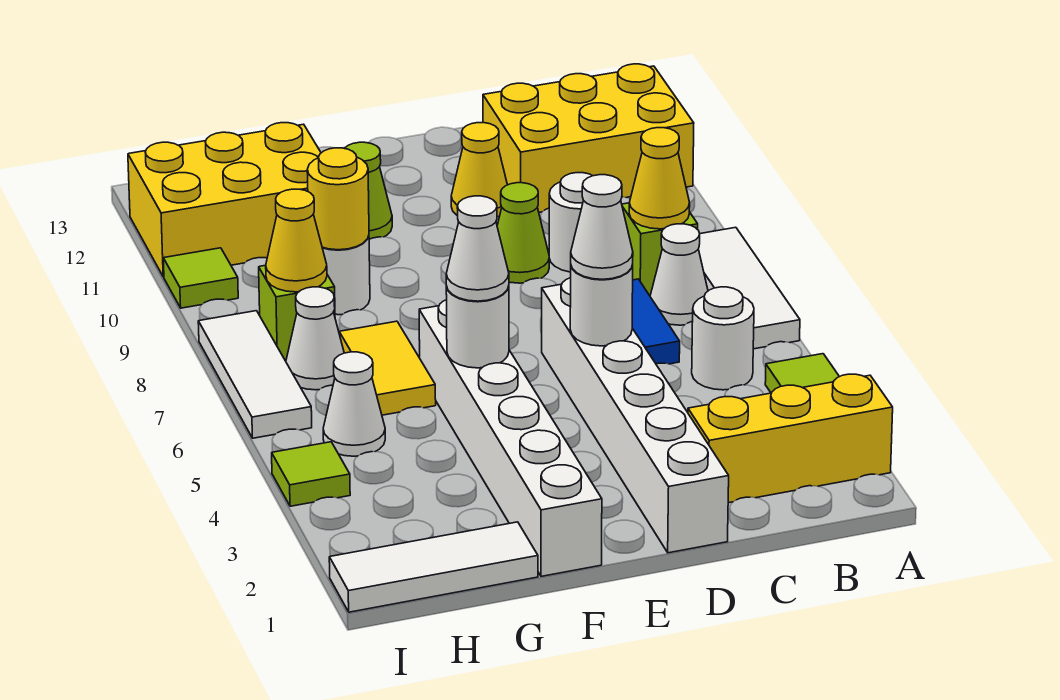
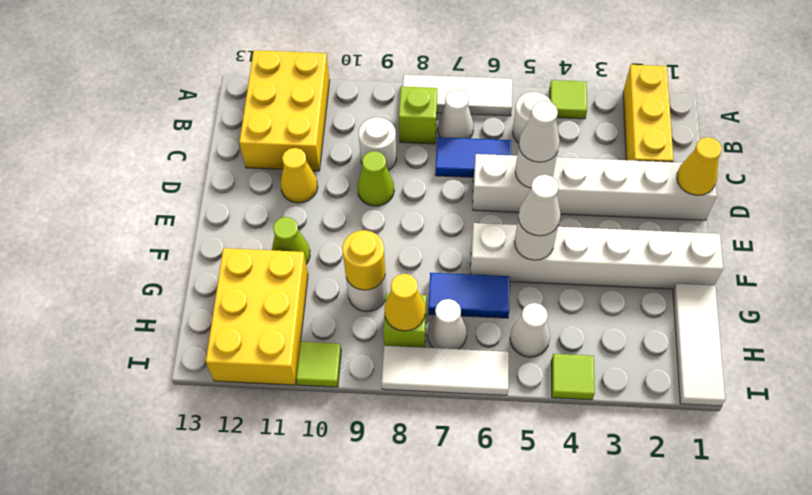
yellow 1x1 cone [629,128,690,229] -> yellow 1x1 cone moved to [677,137,722,195]
yellow 1x2 tile [339,321,436,415] -> blue 1x2 tile [428,273,510,318]

